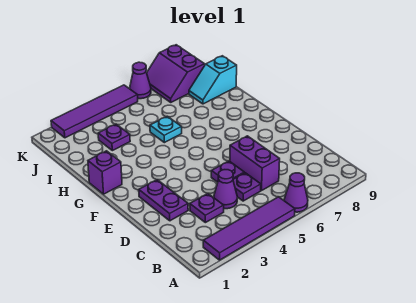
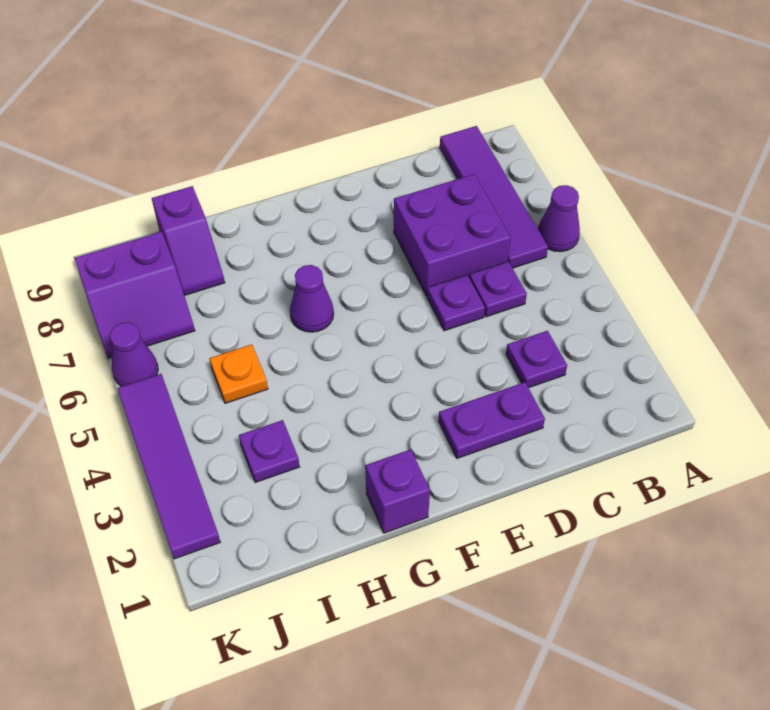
purple 1x4 tile [203,197,295,260] -> purple 1x4 tile moved to [440,126,548,268]
purple 1x1 cone [214,170,237,209] -> purple 1x1 cone moved to [290,265,334,332]
purple 1x2 brick [230,136,280,191] -> purple 2x2 brick [394,174,511,296]
cyan 1x1 plate [150,116,182,143] -> none
none -> orange 1x1 plate [209,345,268,403]
cyan 1x2 slope [189,56,237,104] -> purple 1x2 slope [152,186,225,296]

